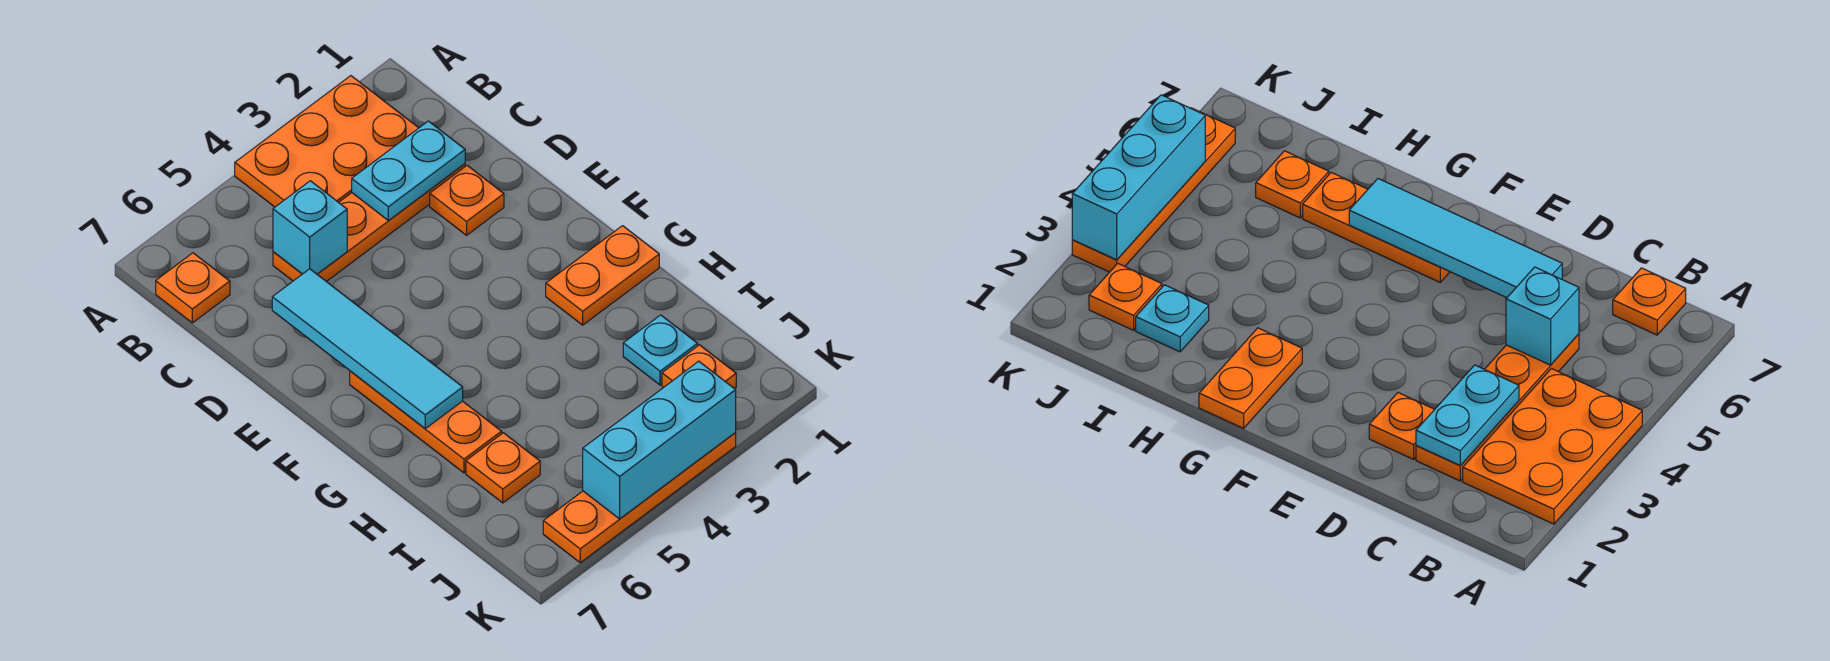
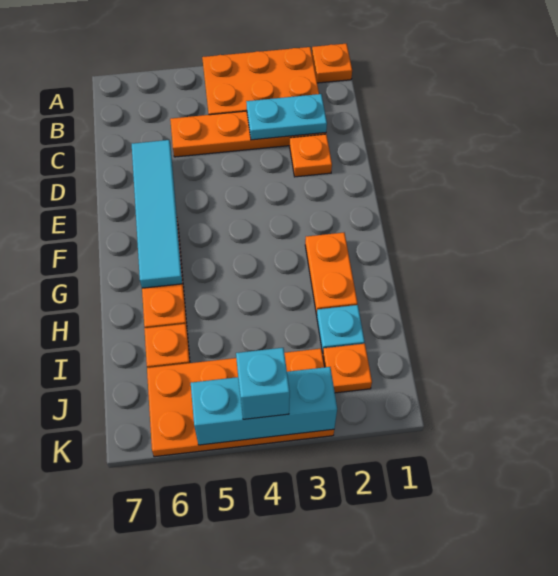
orange 1x1 plate [156,253,230,323] -> orange 1x1 plate moved to [312,44,352,83]
cyan 1x1 brick [273,181,347,274] -> cyan 1x1 brick moved to [236,348,290,419]
orange 1x2 plate [546,226,659,325] -> orange 1x2 plate turned to [305,233,358,315]
orange 1x4 plate [543,433,736,563] -> orange 2x4 plate [147,349,334,457]

